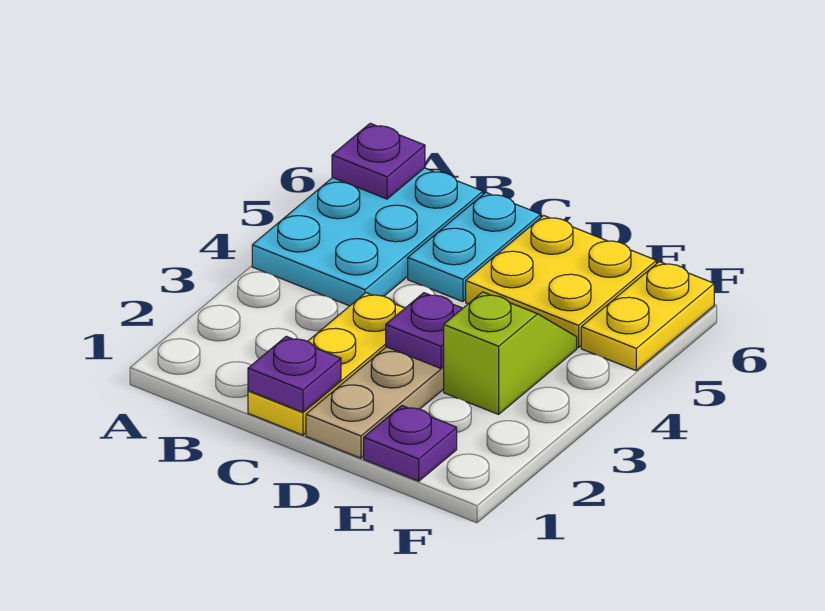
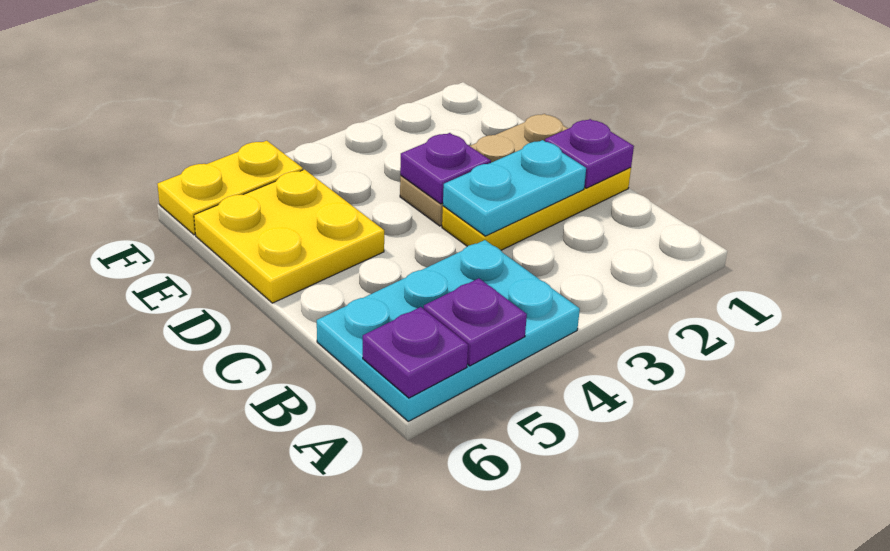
cyan 1x2 plate [408,192,541,302] -> cyan 1x2 plate moved to [443,140,586,236]
purple 1x1 plate [364,406,457,481] -> purple 1x1 plate moved to [424,278,527,366]
lime 1x2 slope [444,292,577,414] -> none

